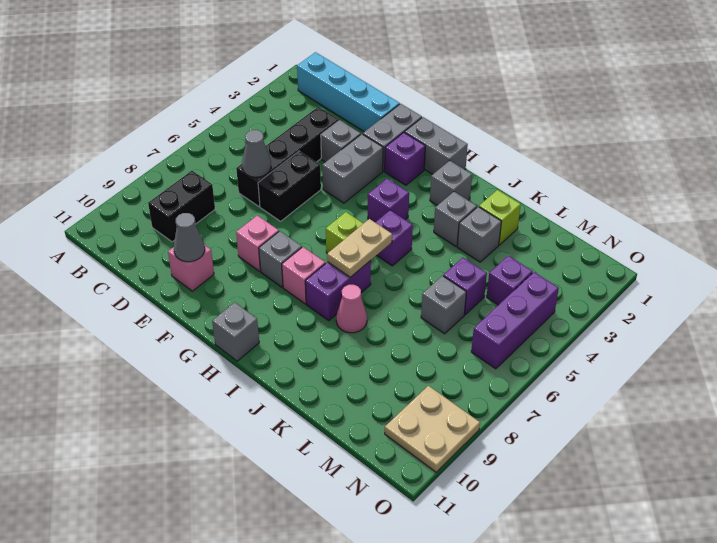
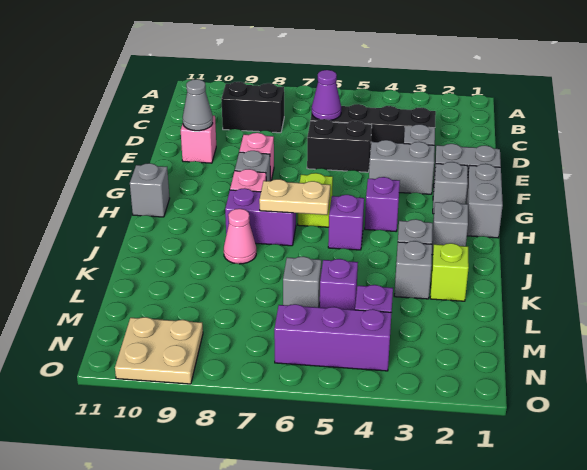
cyan 1x4 brick [297,52,400,132] -> none
grey 1x1 cone [242,130,271,177] -> purple 1x1 cone [312,70,341,120]
purple 1x1 brick [385,132,425,185] -> grey 1x1 brick [433,162,468,214]

